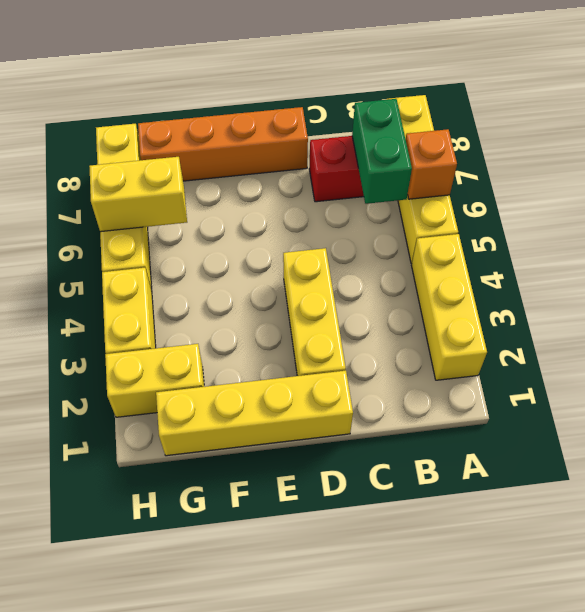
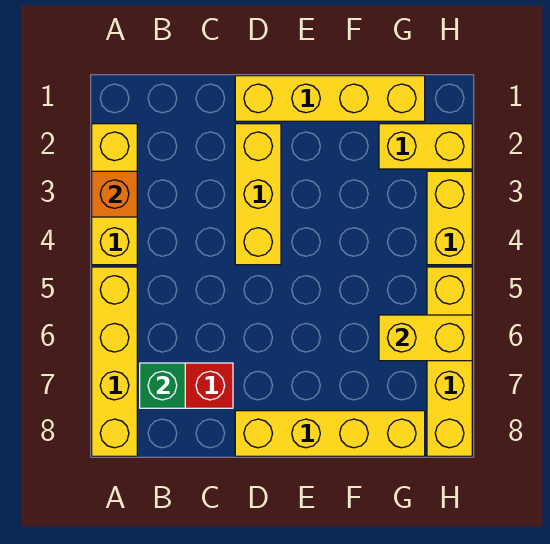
orange 1x1 brick [406,129,457,199] -> orange 1x1 brick moved to [92,171,137,217]
green 1x2 brick [352,99,412,204] -> green 1x1 brick [140,363,185,408]
orange 1x4 brick [138,107,308,181] -> yellow 1x4 brick [235,411,425,456]

